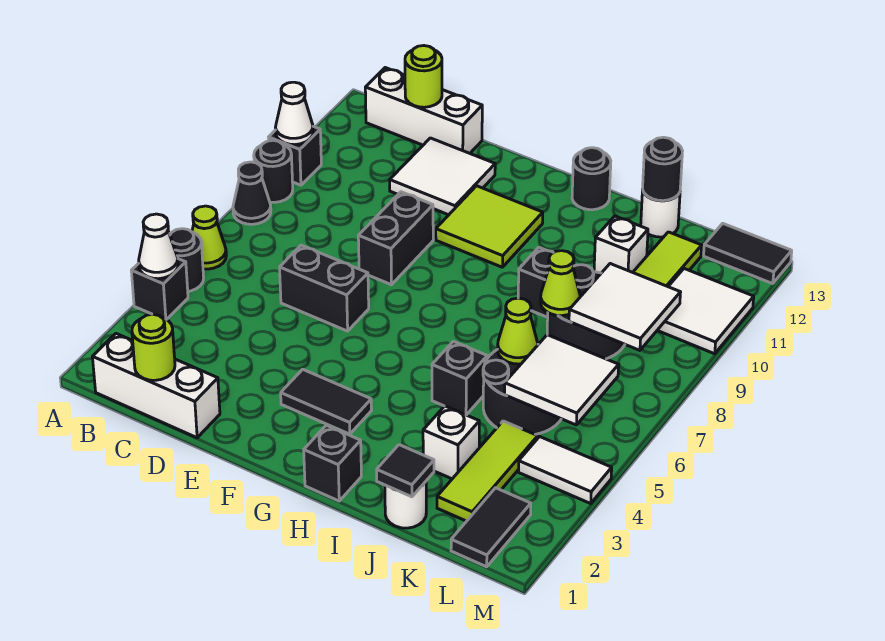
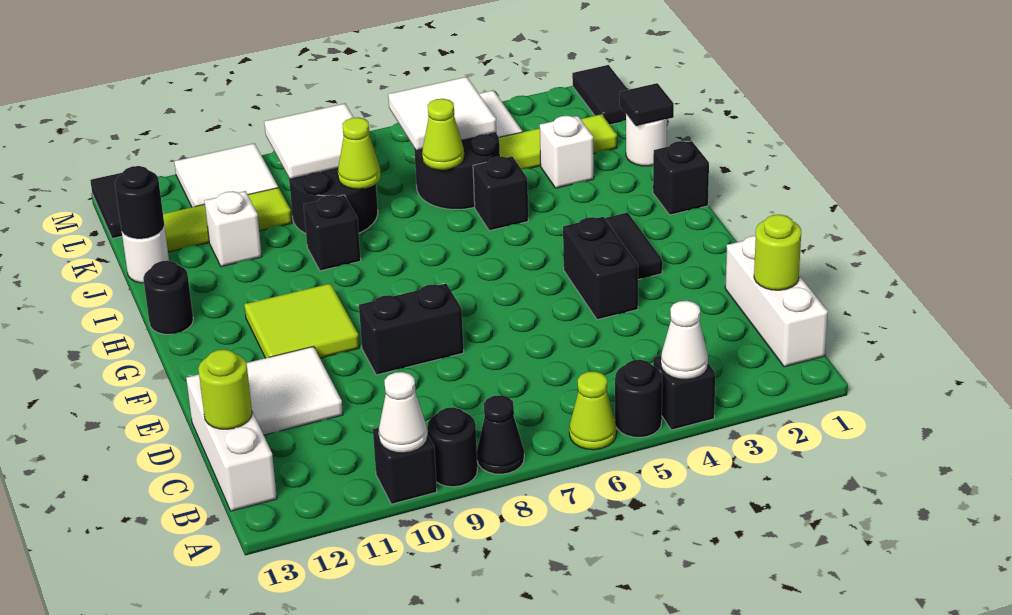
black 1x2 brick [280,245,369,331] -> black 1x2 brick moved to [563,217,638,320]
black 1x2 tile [451,488,531,567] -> black 1x2 tile turned to [572,65,628,125]

